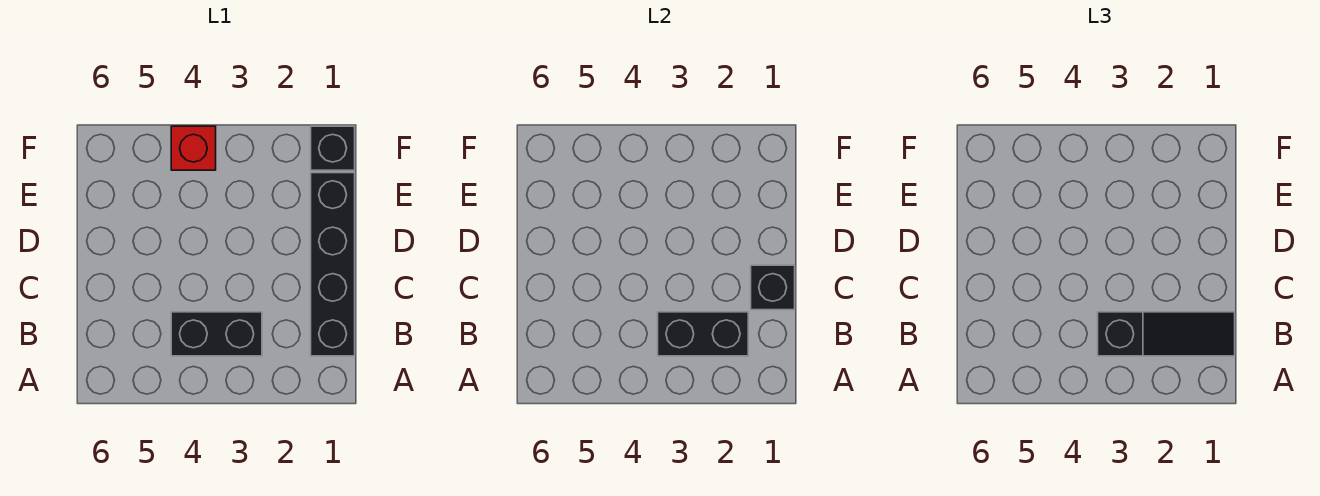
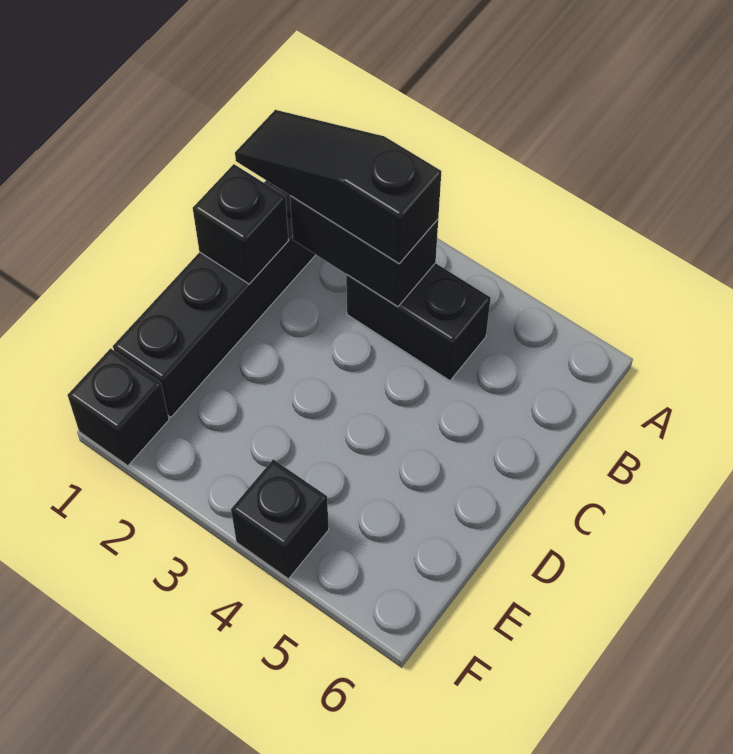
red 1x1 brick [171,126,216,170] -> black 1x1 brick [231,459,329,579]

